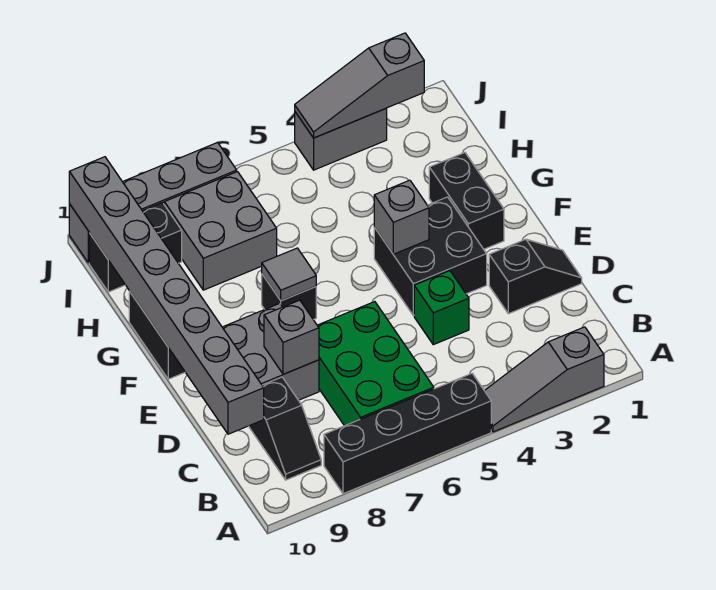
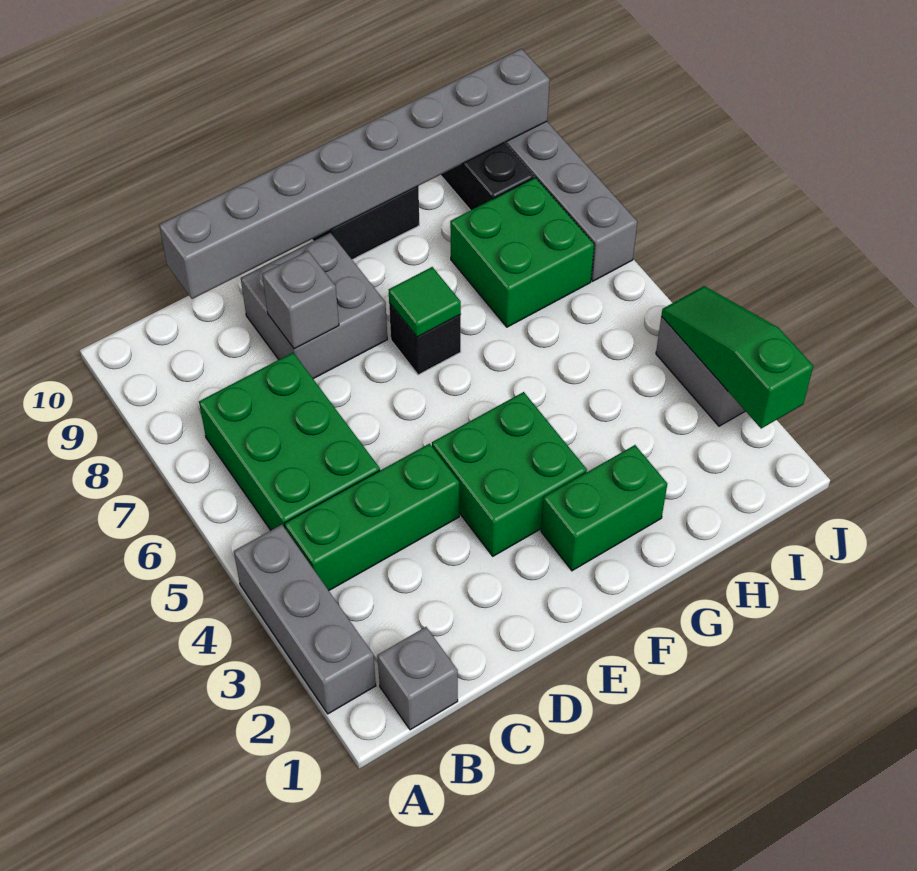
grey 1x3 slope [485,327,604,432] -> grey 1x3 brick [234,525,376,714]
black 1x4 brick [324,374,491,494] -> none
green 2x3 brick [317,302,434,426] -> green 2x3 brick turned to [199,353,380,530]
black 1x2 slope [249,377,321,480] -> none
black 1x2 slope [489,239,582,314] -> none
green 1x1 brick [414,271,469,345] -> green 1x3 brick [285,444,459,591]
black 2x2 brick [374,197,487,316] -> green 2x2 brick [432,392,587,556]
black 1x2 brick [429,153,504,249] -> green 1x2 brick [541,445,667,571]
grey 1x1 brick [374,180,429,254] -> grey 1x1 brick moved to [377,627,458,730]
grey 1x1 tile [262,248,316,301] -> green 1x1 tile [389,267,461,337]
grey 2x2 brick [164,172,277,290] -> green 2x2 brick [450,178,594,327]
grey 1x3 slope [295,33,424,138] -> green 1x3 slope [661,286,813,429]

